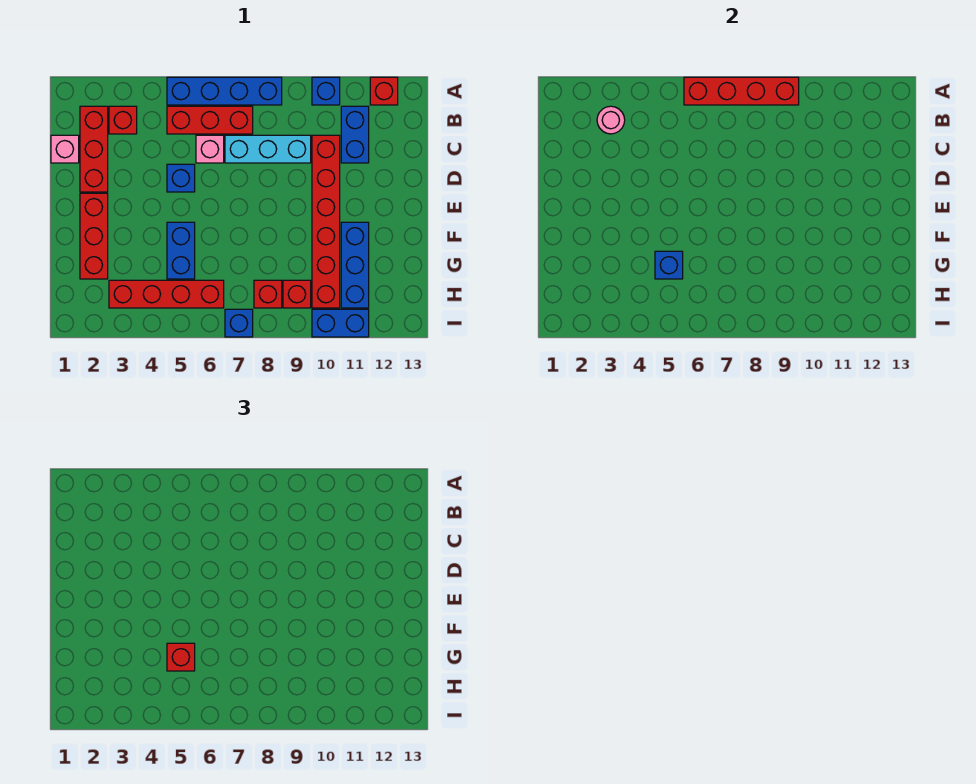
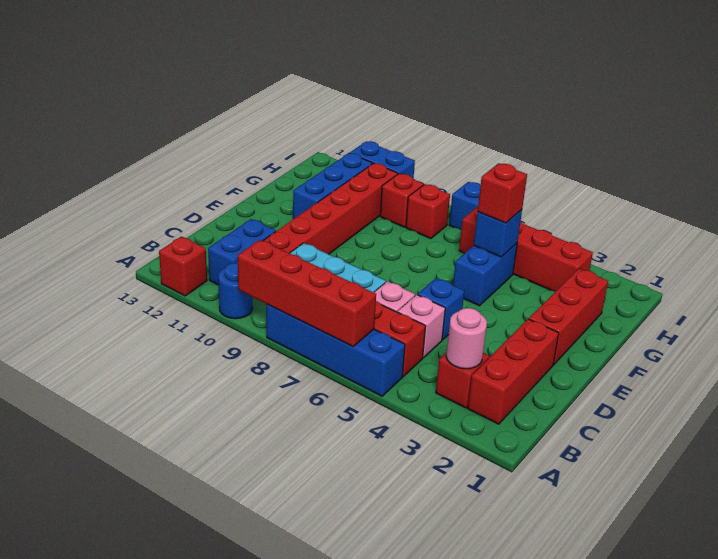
blue 1x1 brick [312,77,340,105] -> blue 1x1 round brick [218,263,253,319]
pink 1x1 brick [51,135,79,163] -> pink 1x1 brick moved to [398,295,445,358]

